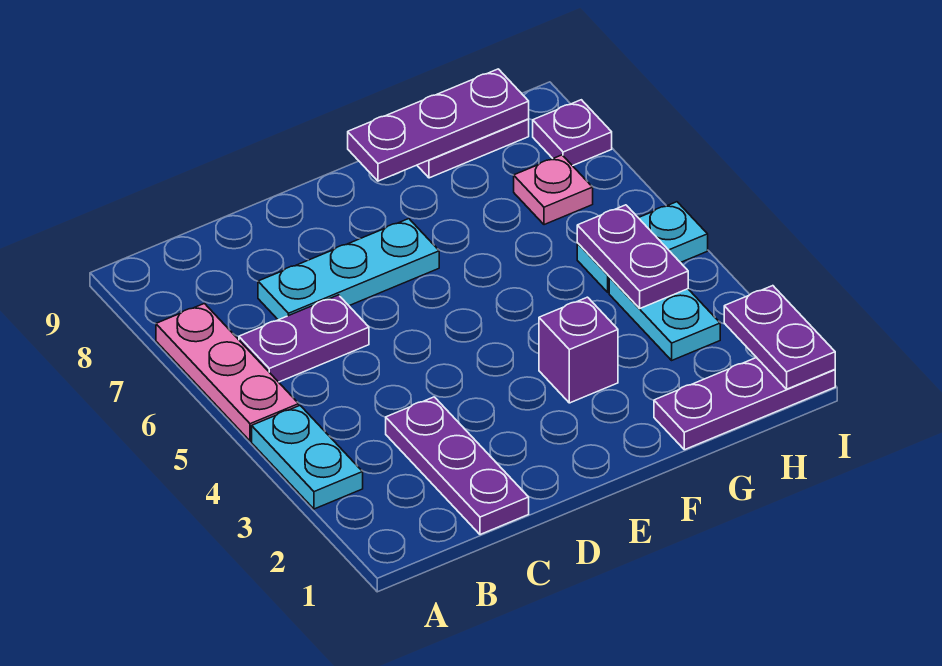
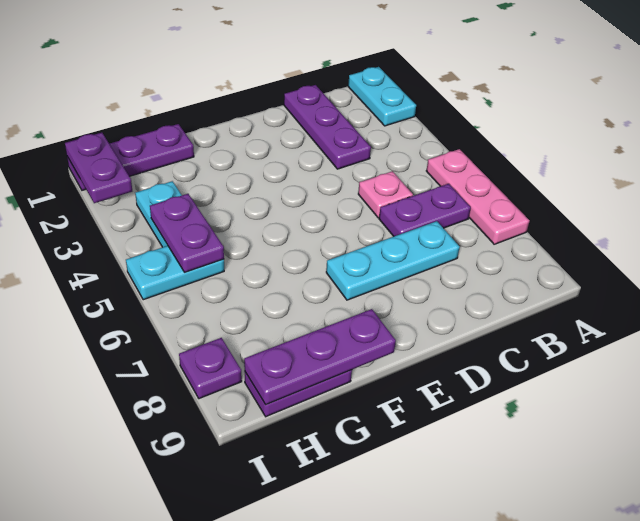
cyan 1x2 plate [252,406,363,509] -> cyan 1x2 plate moved to [348,67,416,126]
purple 1x1 brick [539,297,618,403] -> none
pink 1x1 plate [514,155,593,225] -> pink 1x1 plate moved to [358,171,413,218]

